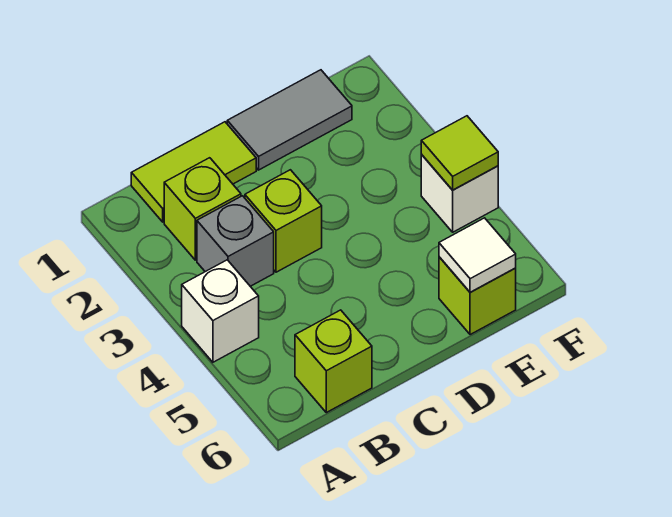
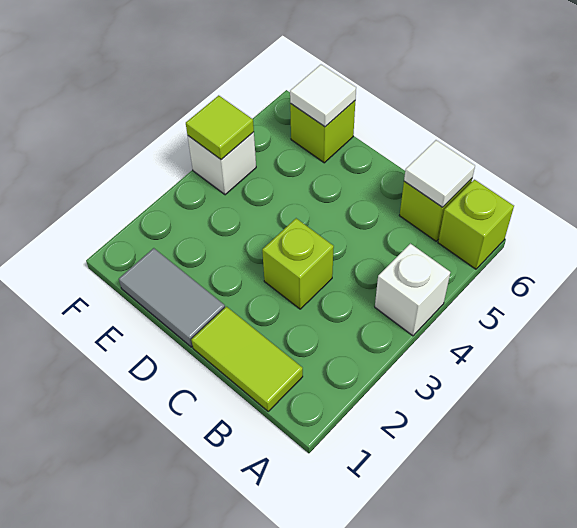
lime 1x1 brick [164,158,241,260] -> lime 1x1 brick moved to [438,180,514,269]
grey 1x1 brick [197,196,274,286] -> none
none -> white 1x1 tile [404,140,475,207]

